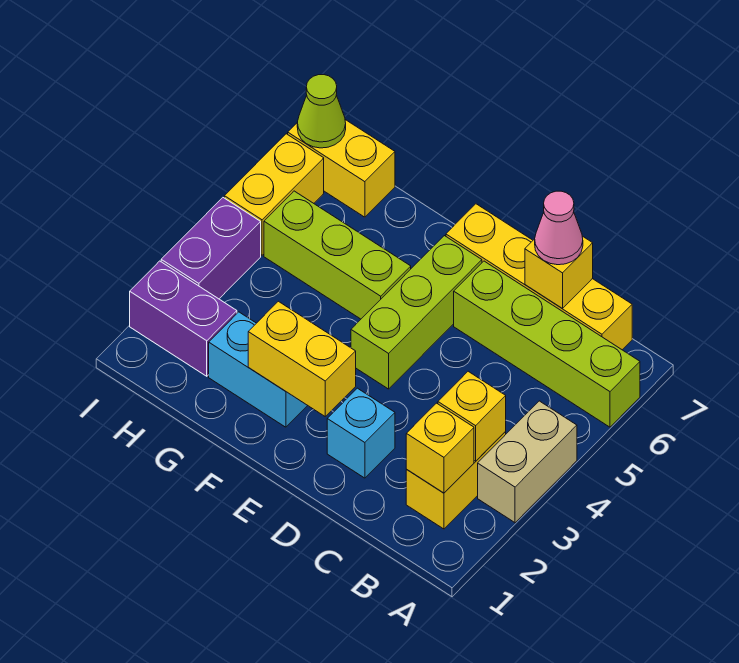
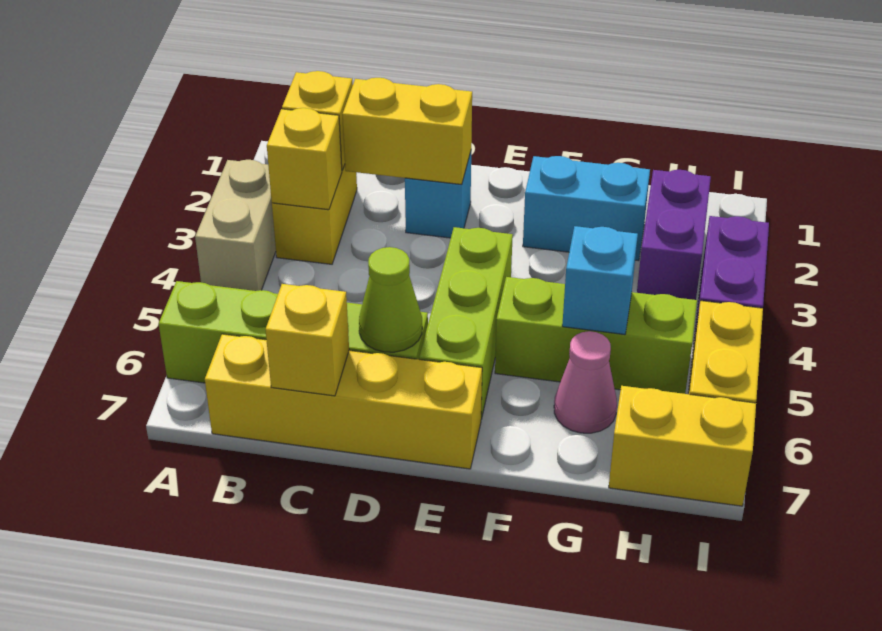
pink 1x1 cone [535,191,583,265] -> pink 1x1 cone moved to [554,331,617,433]
yellow 1x2 brick [248,301,356,416] -> yellow 1x2 brick moved to [343,78,472,185]
none -> cyan 1x1 brick [562,226,638,335]
purple 1x2 brick [130,261,237,376] -> purple 1x2 brick turned to [637,170,711,300]
lime 1x1 cone [297,75,346,148] -> lime 1x1 cone moved to [359,247,422,352]

